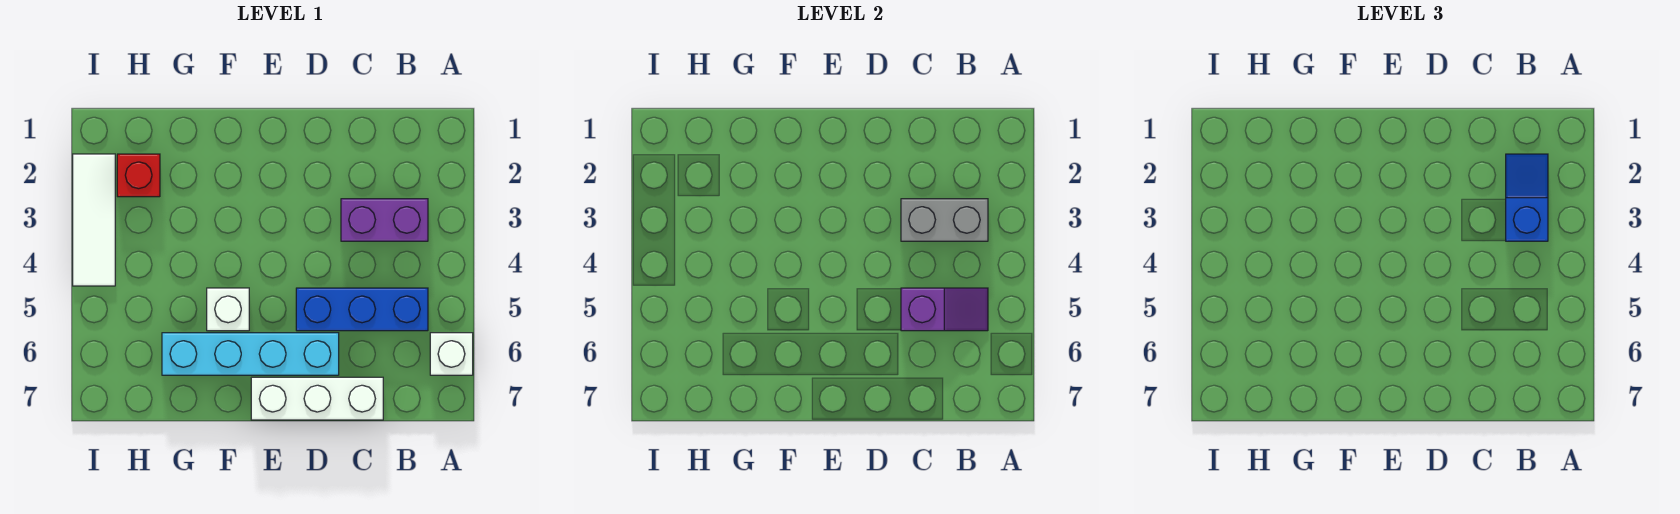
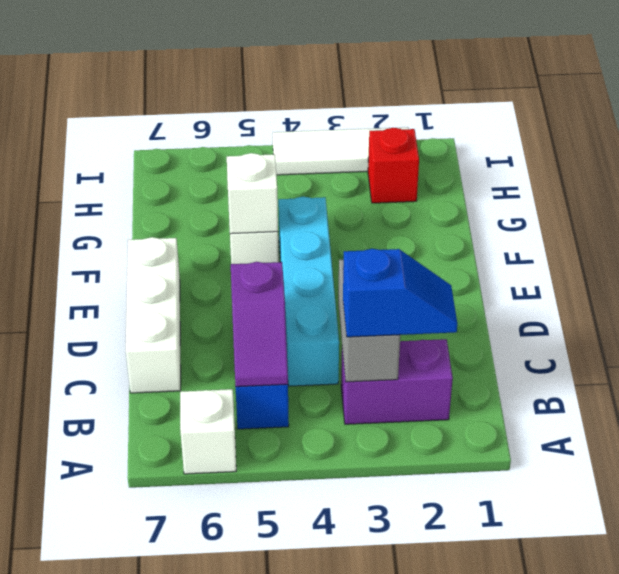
purple 1x2 brick [341,199,428,241] -> purple 1x2 brick turned to [341,339,453,424]
cyan 1x4 brick [162,333,339,375] -> cyan 1x4 brick moved to [278,197,339,386]
none -> white 1x1 brick [227,153,278,234]

